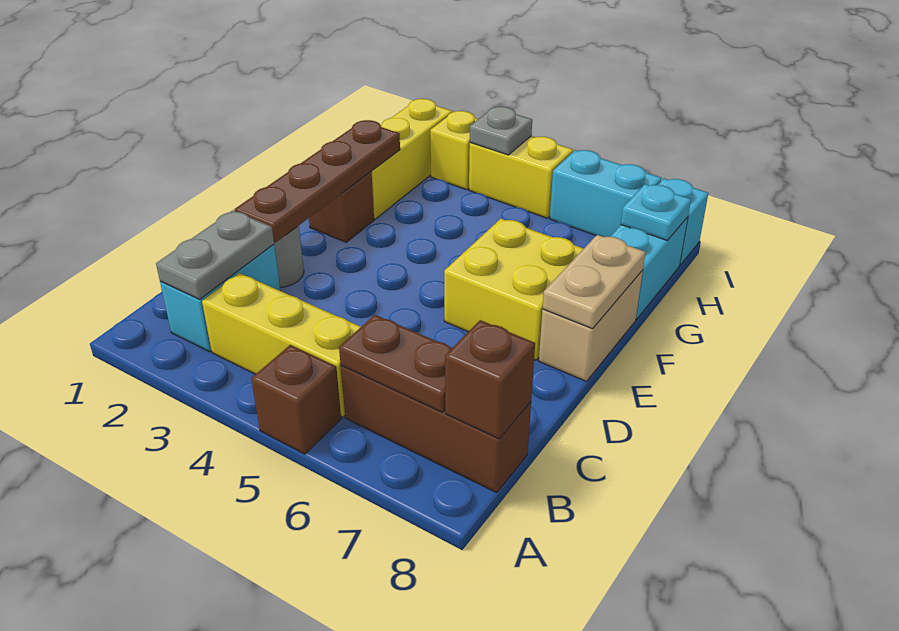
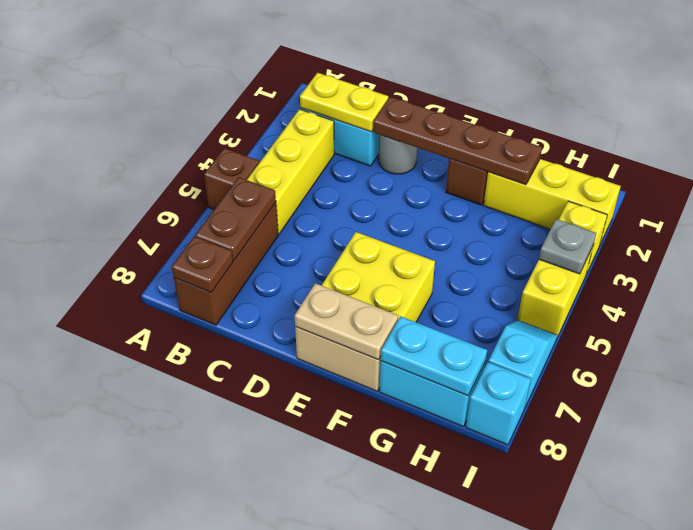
grey 1x2 plate [156,210,274,299] -> yellow 1x2 plate [300,73,388,132]
brown 1x1 brick [445,320,535,439] -> brown 1x1 plate [172,236,233,292]
cyan 1x1 plate [621,184,691,240] -> cyan 1x2 plate [381,316,487,396]
cyan 1x2 brick [550,150,661,237] -> cyan 1x2 slope [488,320,557,407]

